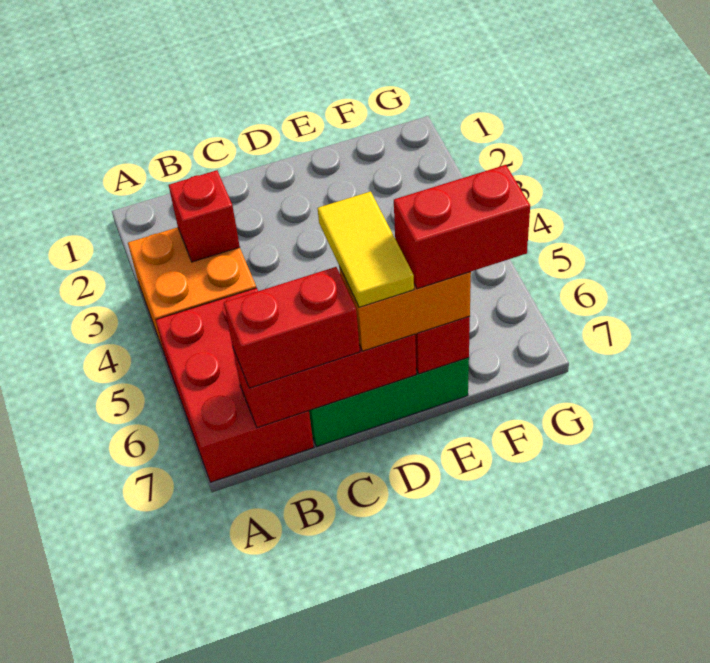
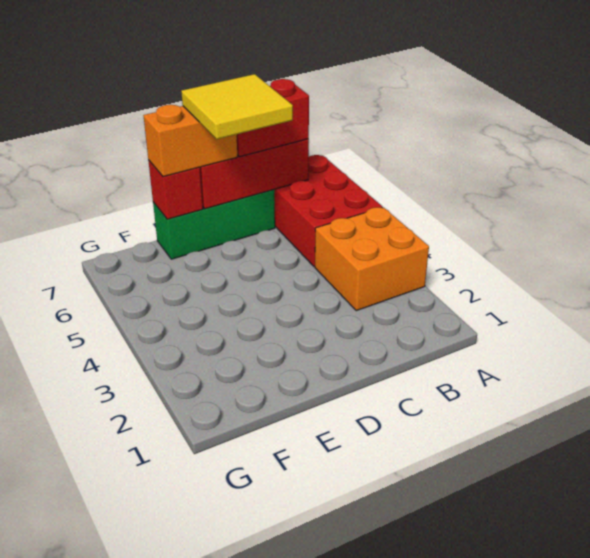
red 1x1 brick [169,170,240,262] -> none
yellow 1x2 tile [318,191,414,307] -> yellow 2x2 tile [181,74,293,139]
red 1x2 brick [394,165,530,289] -> none

